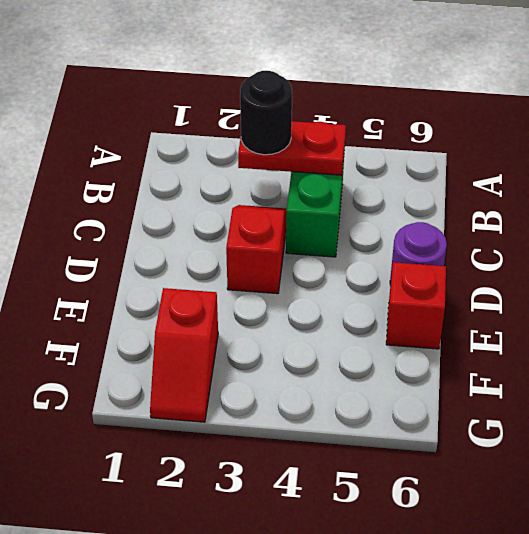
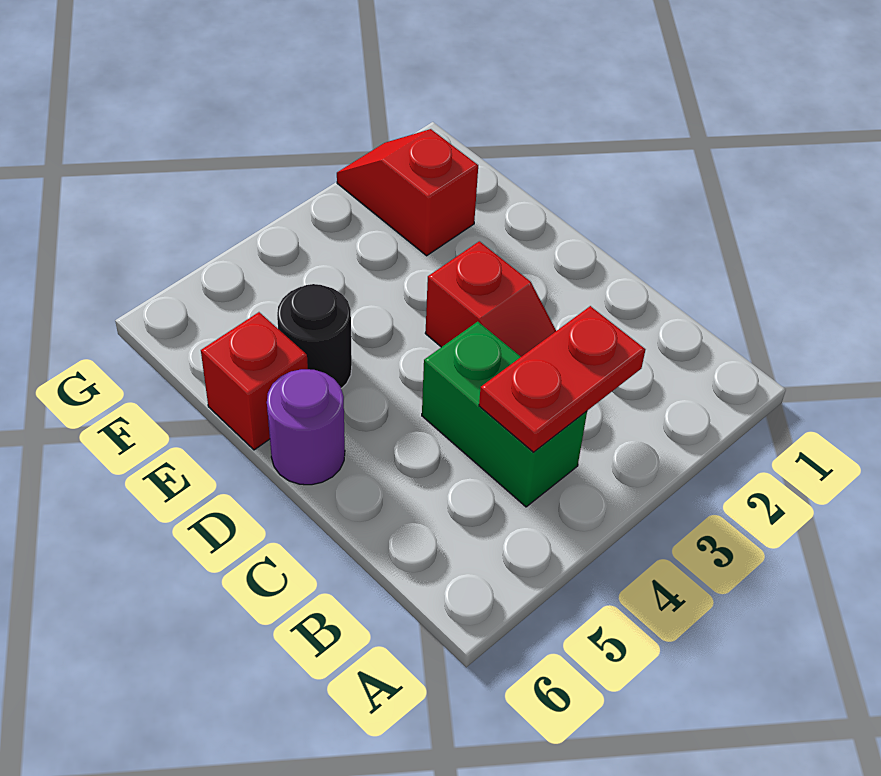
black 1x1 round brick [240,71,292,155] -> black 1x1 round brick moved to [277,284,352,388]

